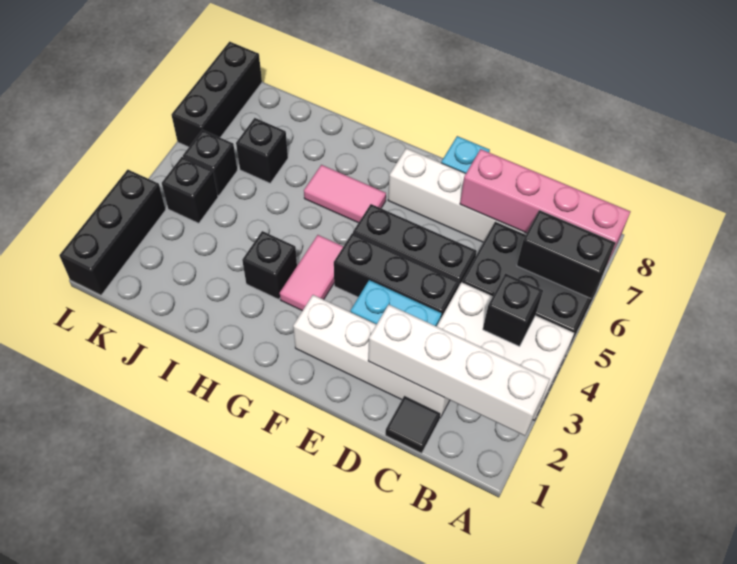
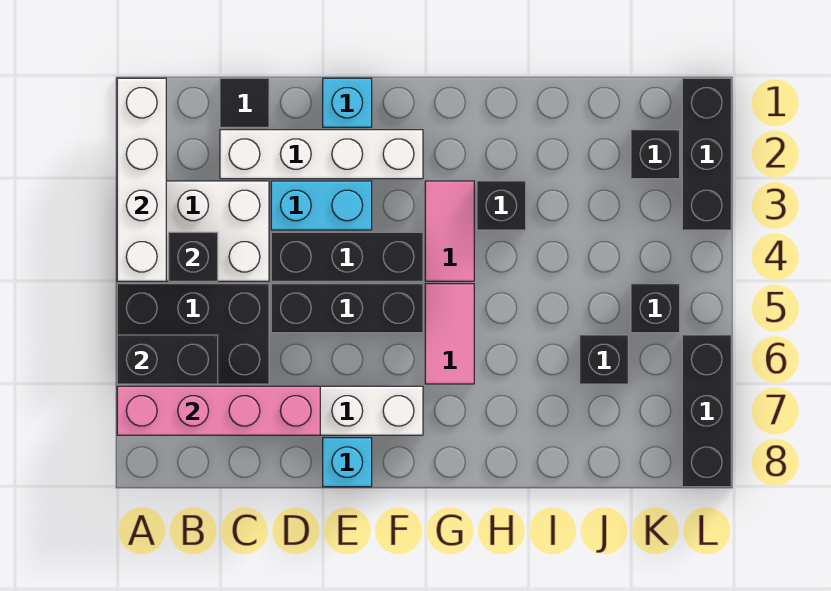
white 1x4 brick [368,304,550,436] -> white 1x4 brick turned to [117,78,166,281]
none -> cyan 1x1 brick [323,78,372,127]
pink 1x2 tile [304,165,386,223] -> pink 1x2 tile turned to [425,284,474,384]
black 1x1 brick [162,157,218,223] -> black 1x1 brick moved to [631,130,680,179]

